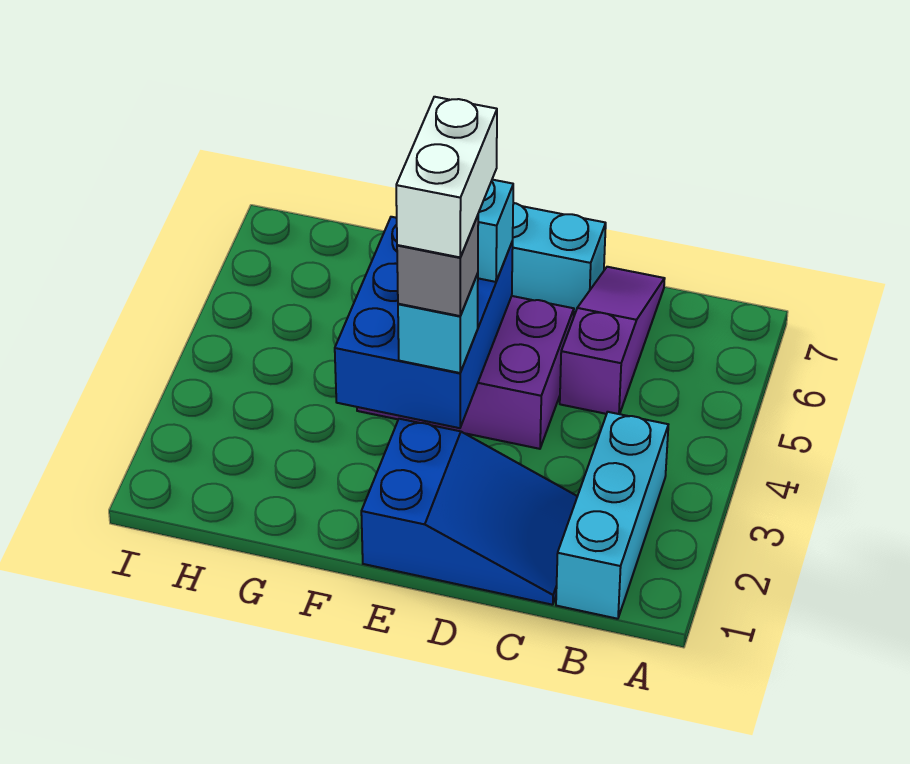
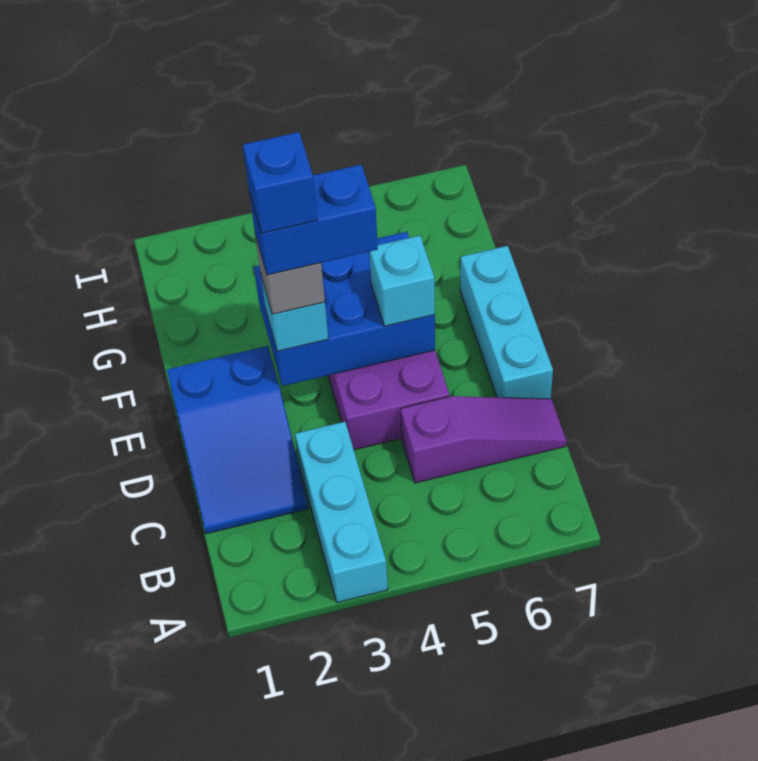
cyan 1x3 brick [556,412,668,619] -> cyan 1x3 brick turned to [295,422,388,603]
white 1x2 brick [396,97,497,257] -> blue 1x2 brick [249,165,378,275]
none -> blue 1x1 brick [243,132,317,233]

